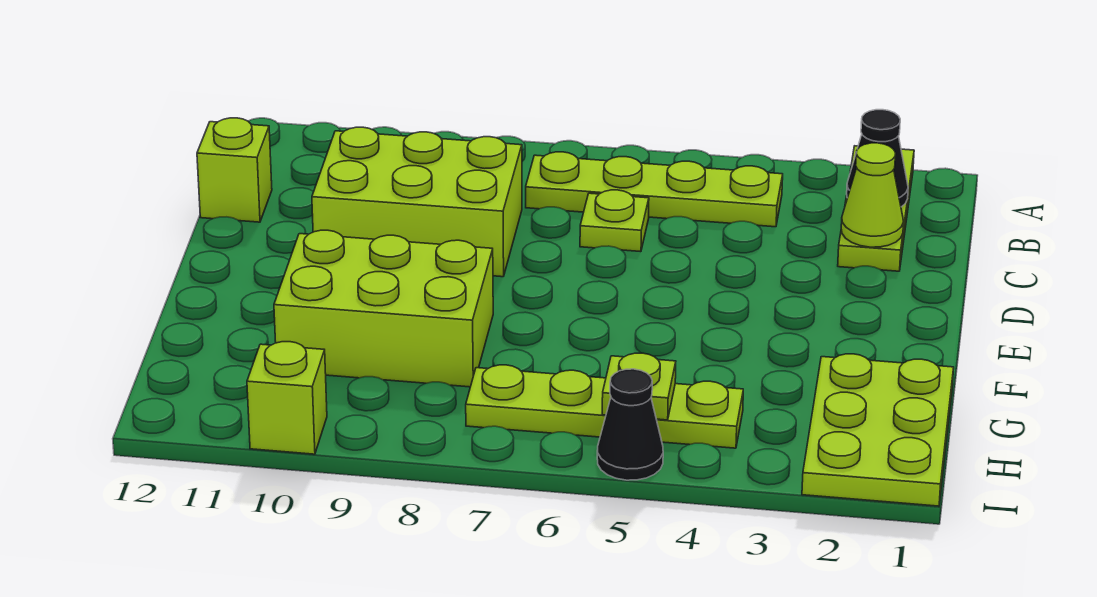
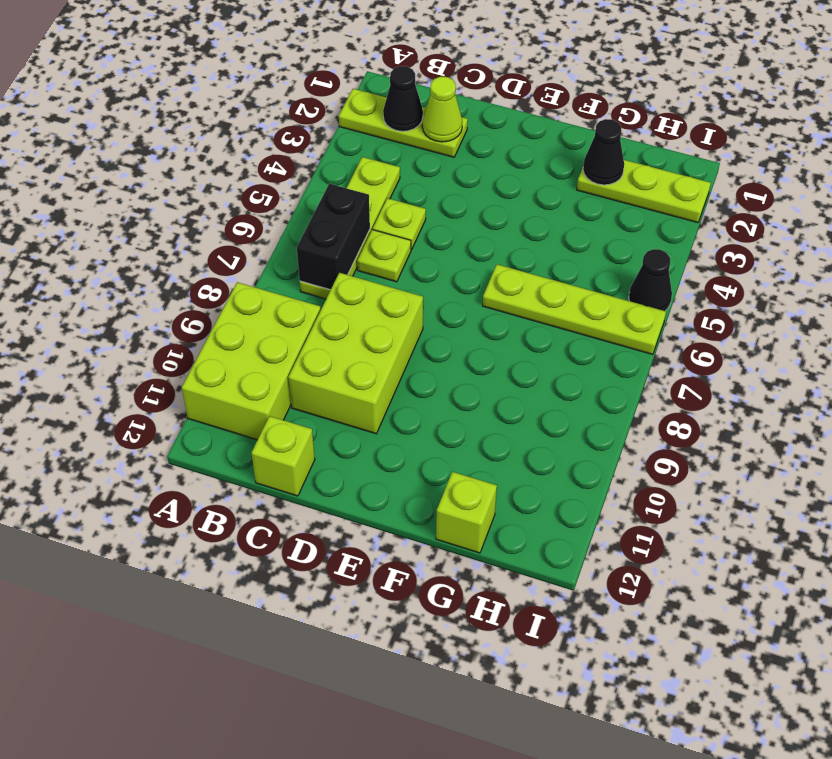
none -> black 1x2 brick [297,184,370,290]
lime 2x3 brick [274,230,493,387] -> lime 2x3 brick moved to [182,282,321,440]
lime 2x3 plate [802,354,954,506] -> lime 1x3 plate [577,160,711,223]
none -> black 1x1 cone [583,119,624,185]
lime 1x4 plate [466,365,743,448] -> lime 1x4 plate turned to [483,264,666,354]
lime 1x1 plate [602,353,676,420] -> lime 1x1 plate moved to [373,198,426,249]
lime 1x1 brick [247,342,327,454] -> lime 1x1 brick moved to [436,472,497,553]

